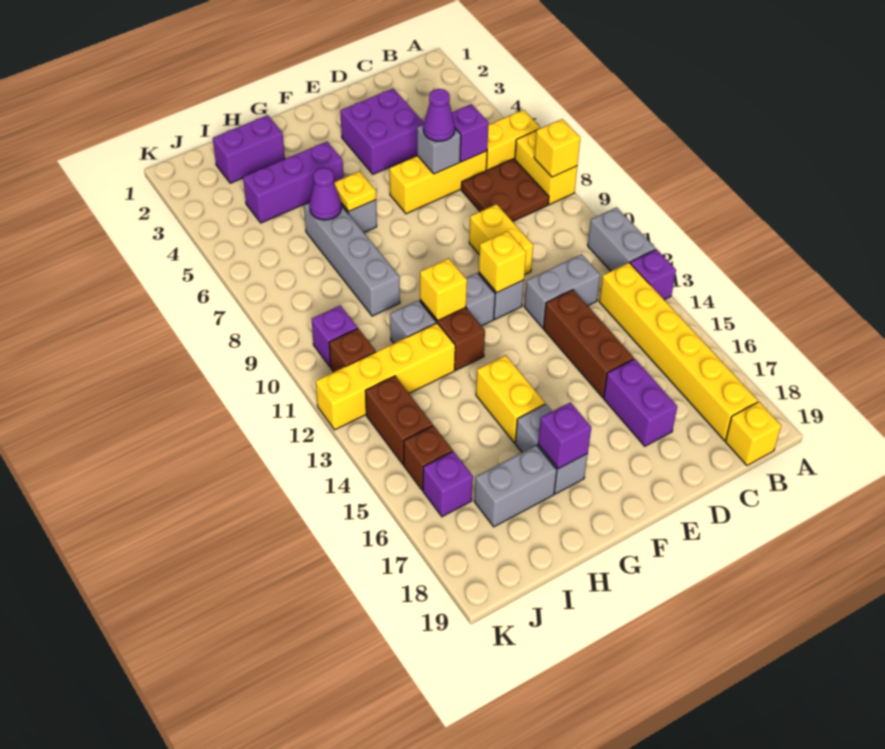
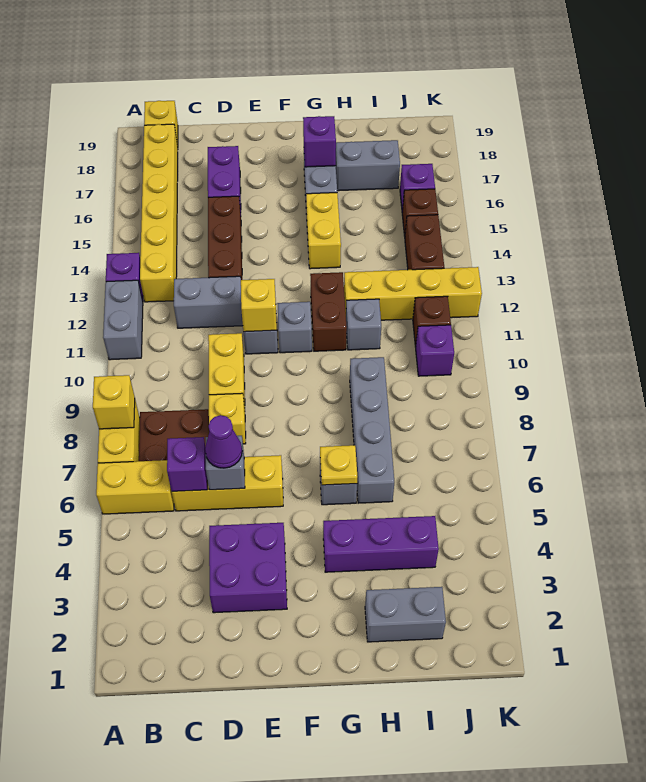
yellow 1x1 brick [420,258,467,320] -> yellow 1x1 brick moved to [209,393,246,444]
purple 1x2 brick [213,115,285,183] -> grey 1x2 brick [365,587,446,642]
purple 1x1 cone [309,168,341,220] -> none

